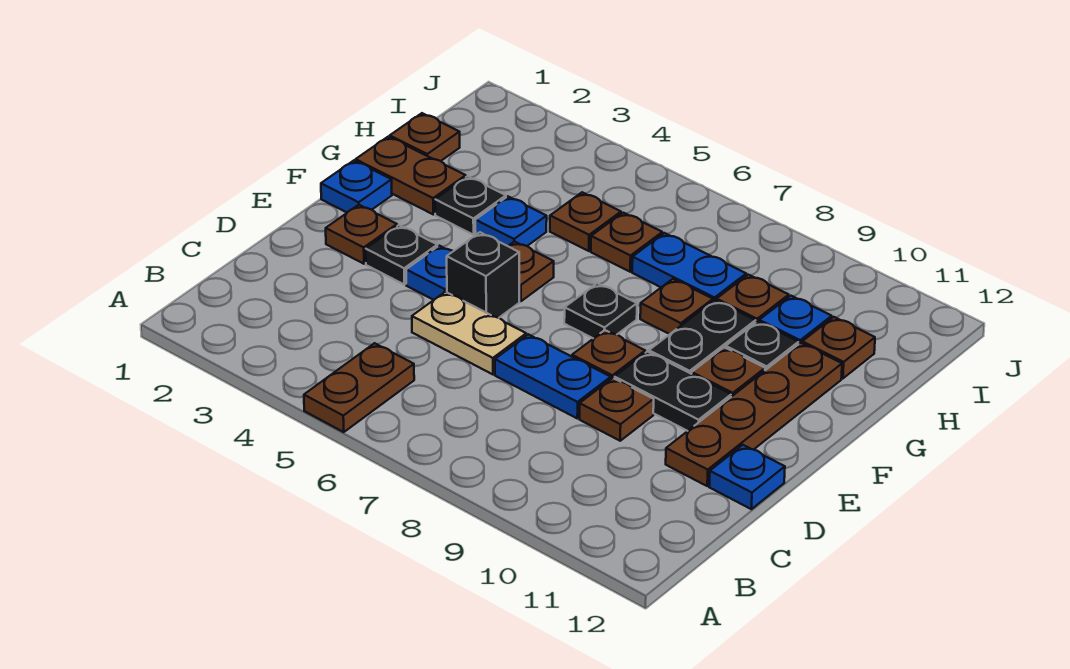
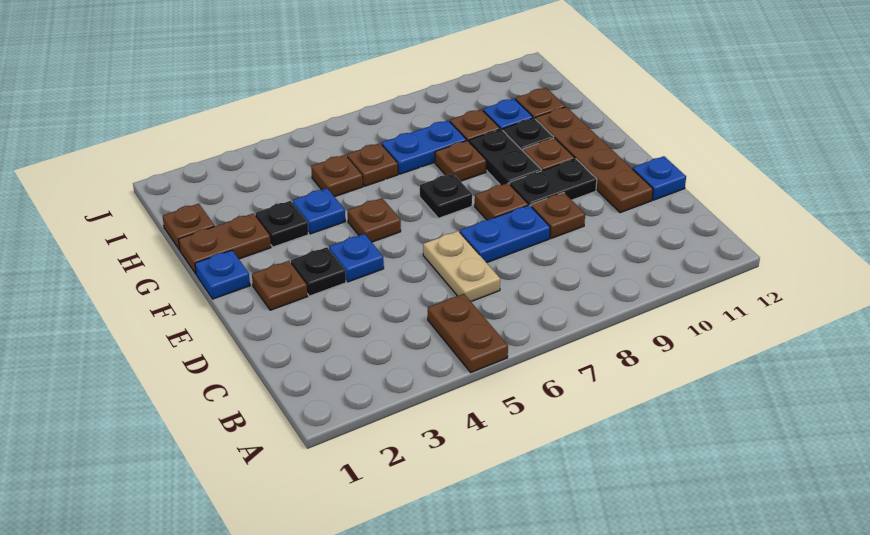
tan 1x2 plate [412,292,526,374] -> tan 1x2 plate turned to [423,231,500,302]
black 1x1 brick [447,232,519,318] -> none

